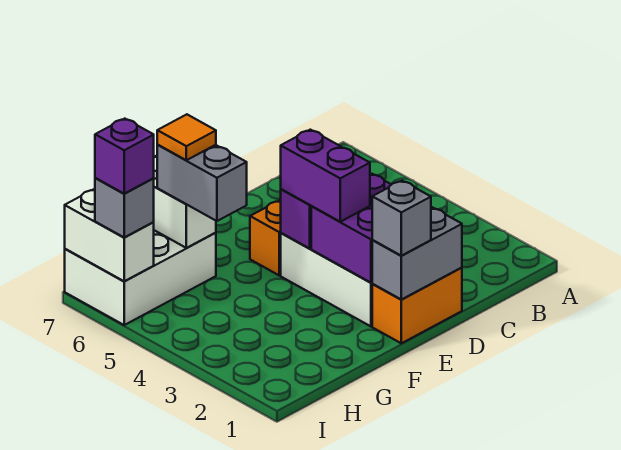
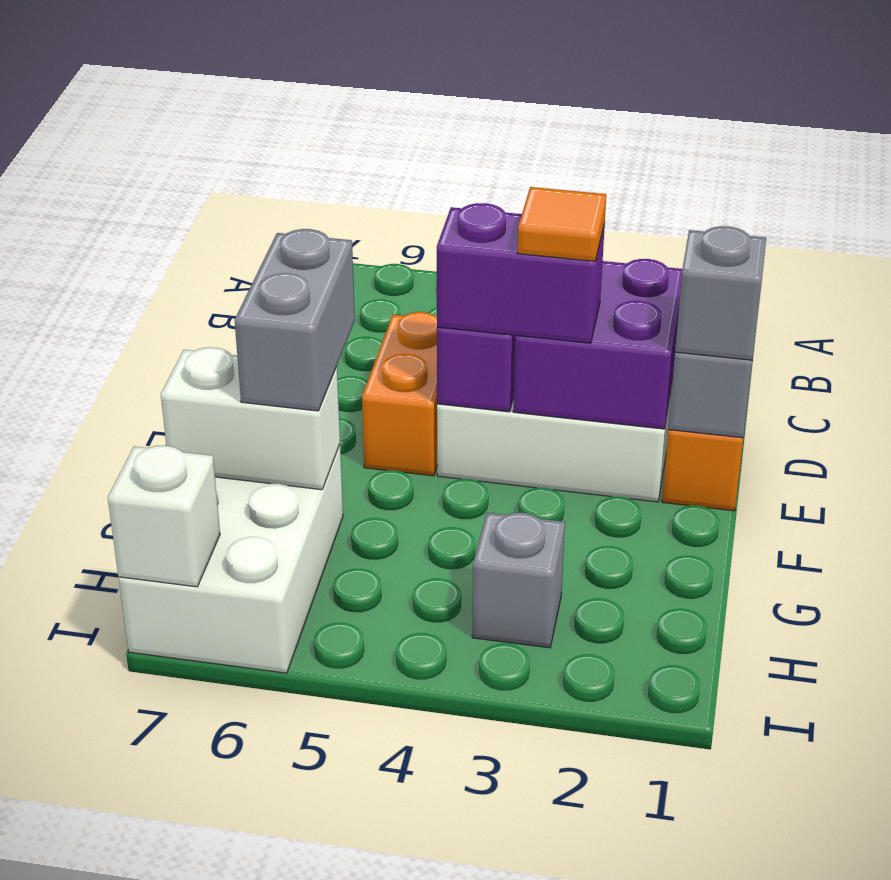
grey 1x2 brick [157,145,247,221] -> grey 1x2 brick turned to [235,229,355,411]
orange 1x1 tile [157,114,216,160] -> orange 1x1 tile moved to [518,187,606,261]
white 1x2 brick [65,189,154,281] -> white 1x1 brick [108,446,220,587]
grey 1x1 brick [95,178,154,238] -> grey 1x1 brick moved to [472,513,565,648]
purple 1x1 brick [95,119,154,193] -> none

